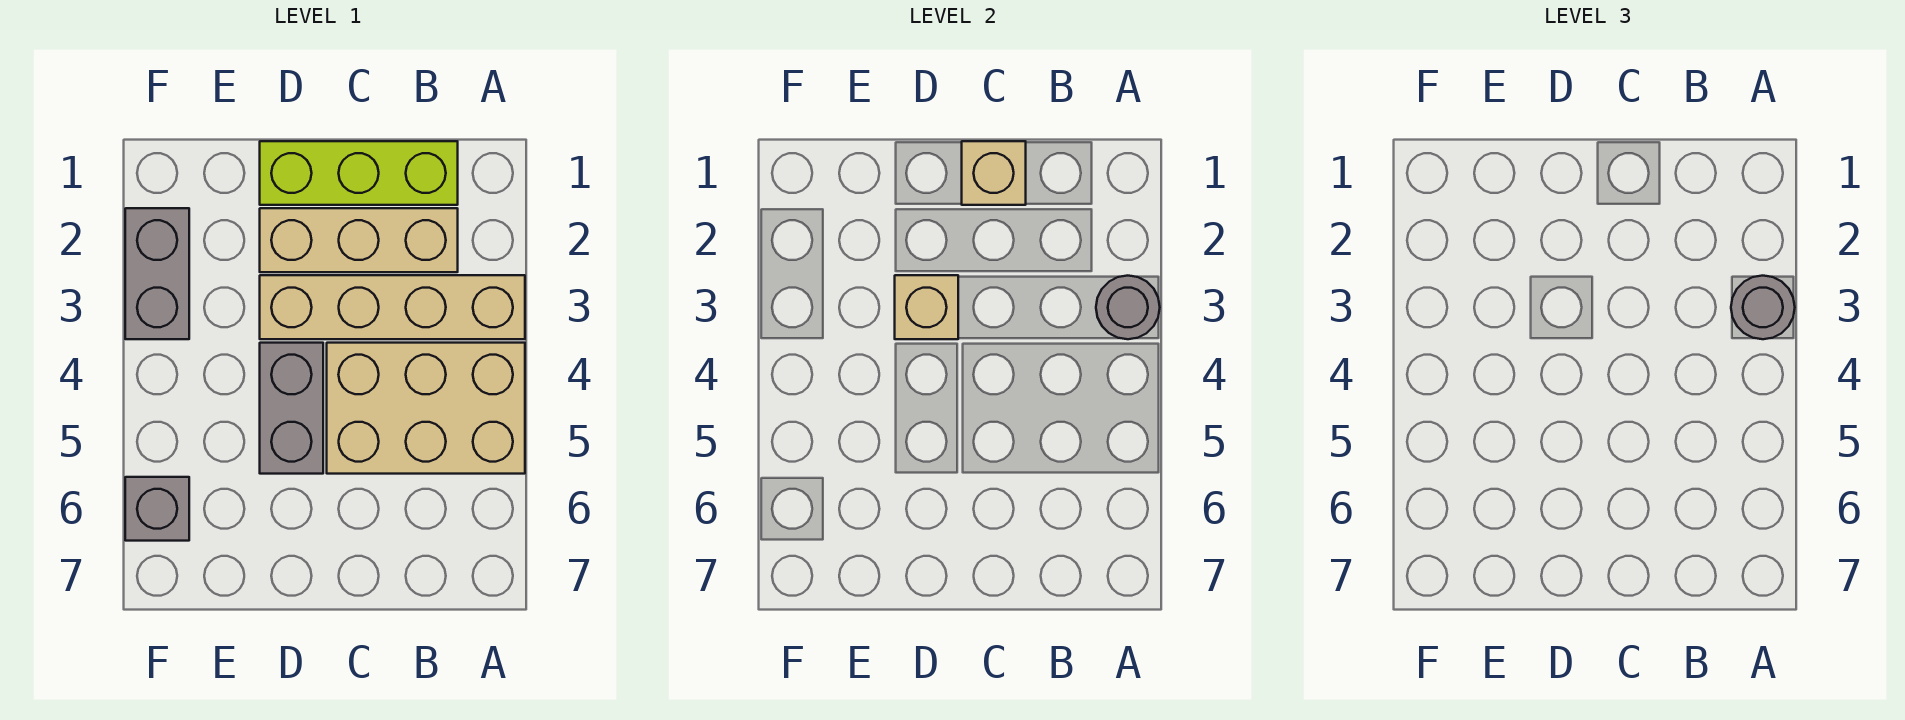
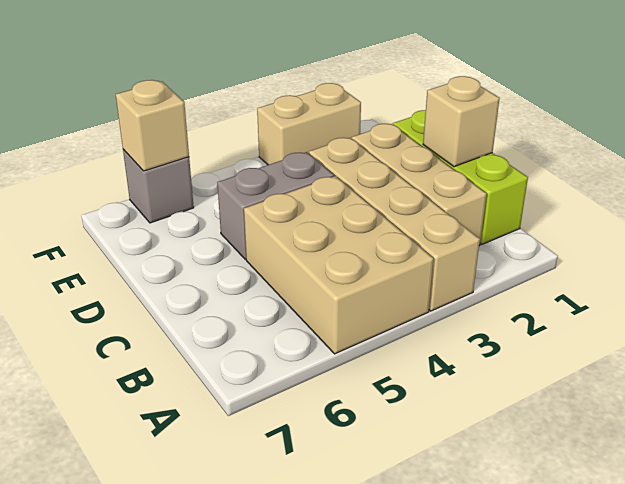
grey 1x1 round brick [1096,276,1160,339] -> none
grey 1x1 round brick [1731,276,1795,339] -> none
tan 1x1 brick [895,275,958,339] -> tan 1x1 brick moved to [116,80,189,171]
grey 1x2 brick [125,208,189,339] -> tan 1x2 brick [257,83,361,165]

